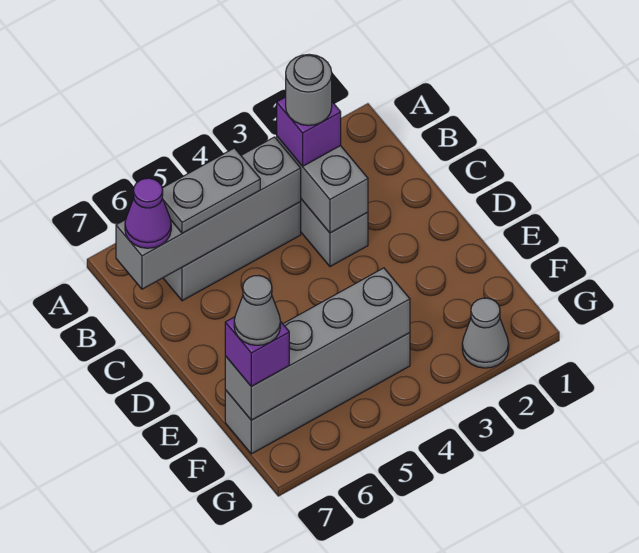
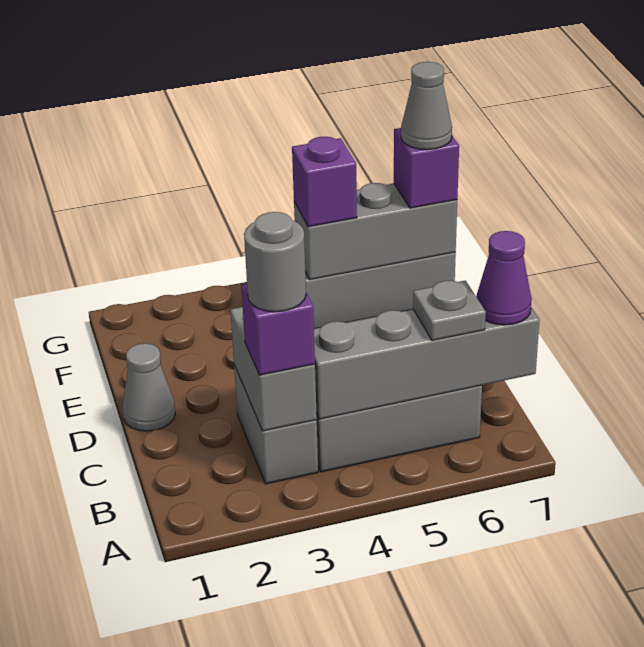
grey 1x2 plate [162,148,260,233] -> grey 1x1 plate [413,281,486,340]
grey 1x4 brick [225,268,410,420] -> grey 1x3 brick [294,183,457,280]
none -> purple 1x1 brick [292,137,357,227]
grey 1x1 cone [462,298,509,368] -> grey 1x1 cone moved to [122,343,175,431]

